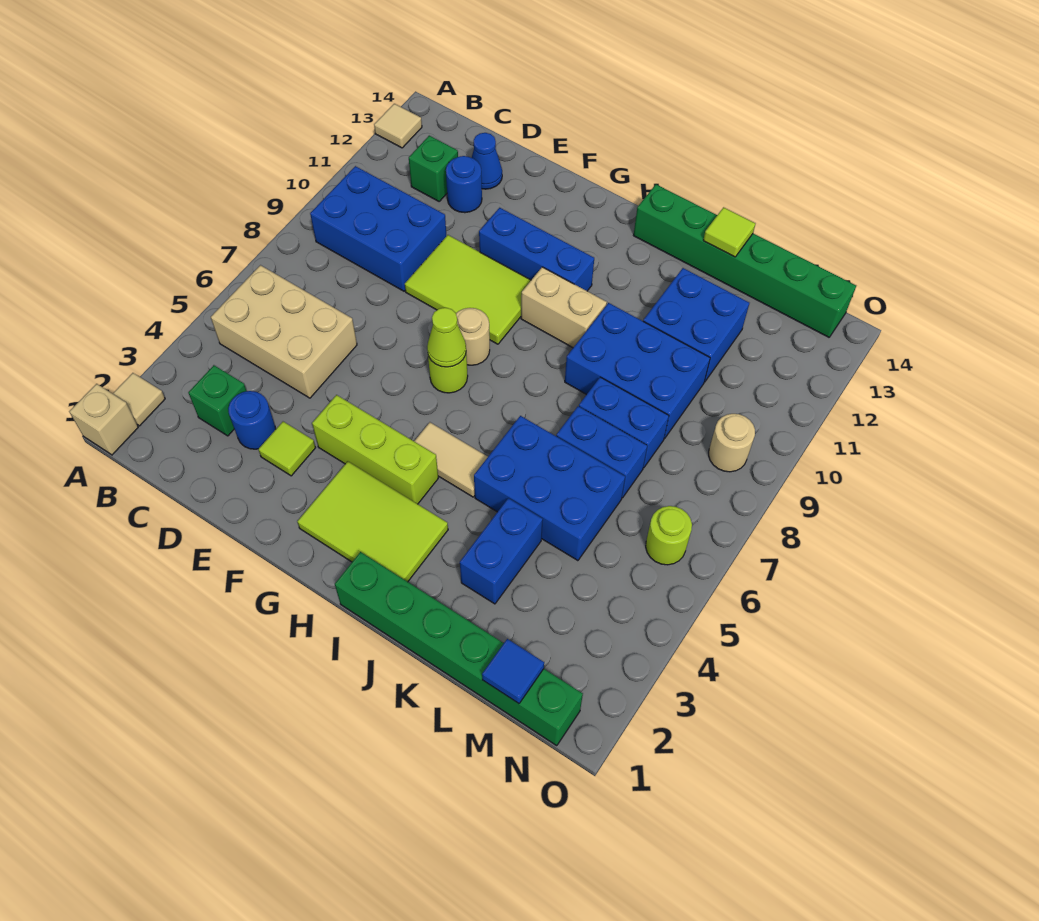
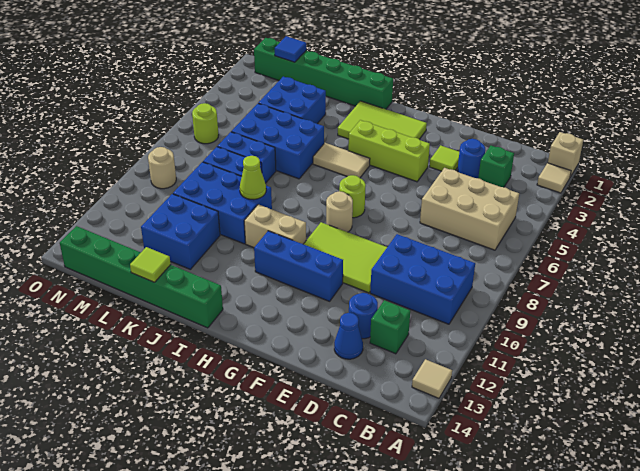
lime 1x1 cone [427,308,466,367] -> lime 1x1 cone moved to [240,156,266,200]
blue 1x2 brick [460,498,543,604] -> blue 2x2 brick [258,77,326,124]

